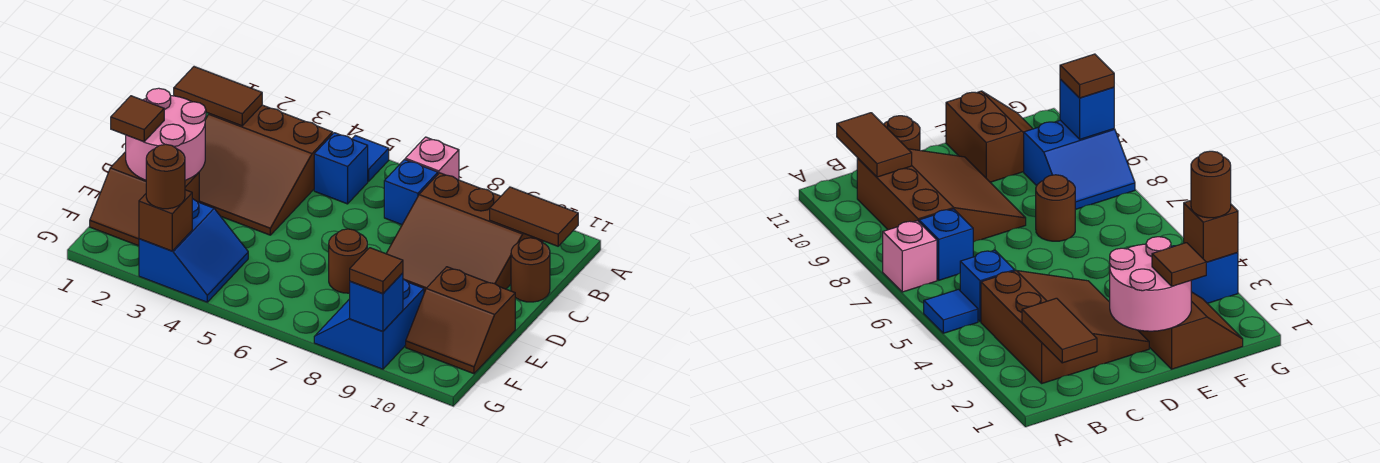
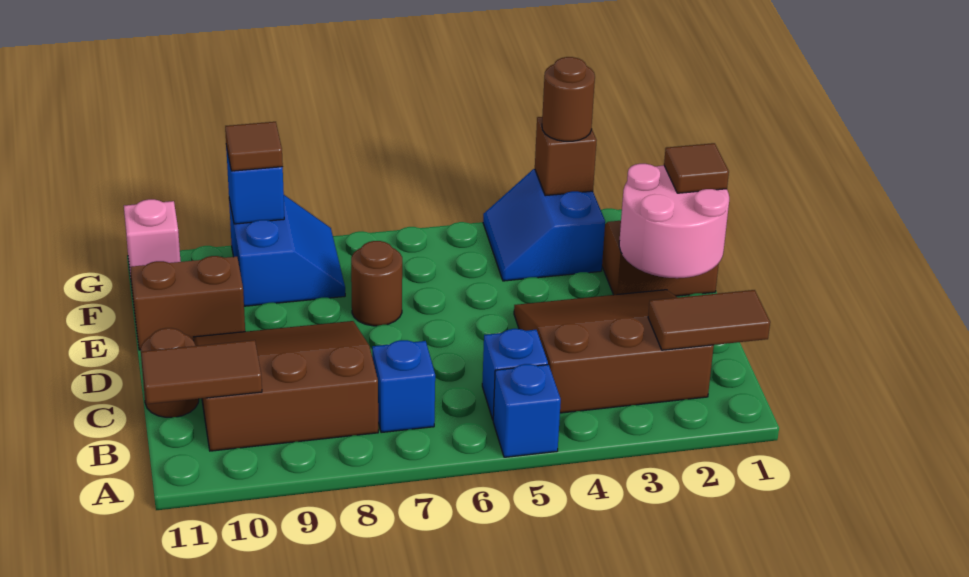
blue 1x1 tile [352,136,389,181] -> blue 1x1 brick [493,364,561,457]
pink 1x1 brick [405,137,459,180] -> pink 1x1 brick moved to [124,199,181,276]

